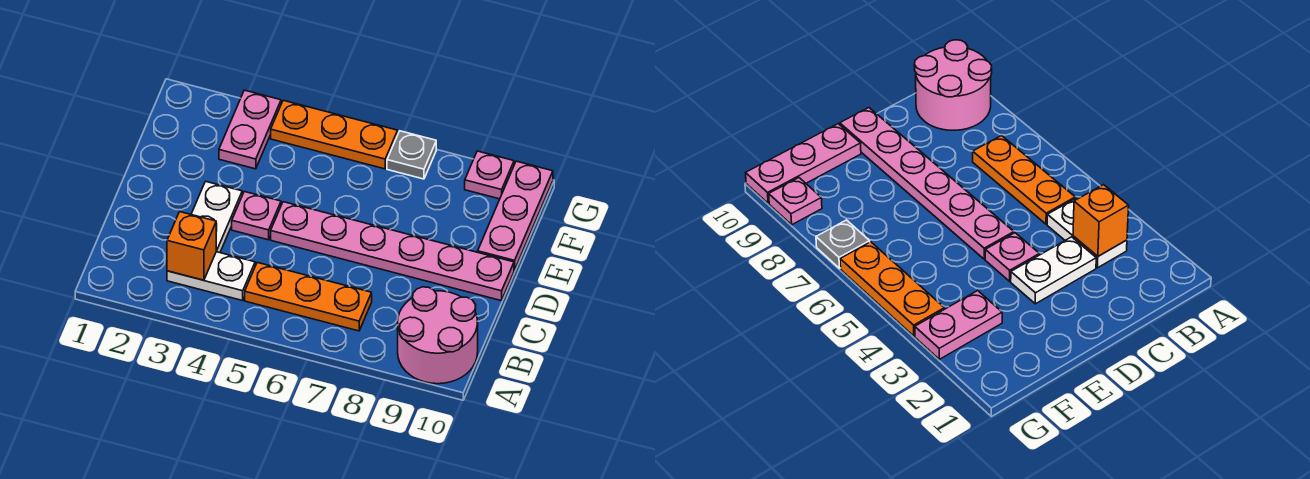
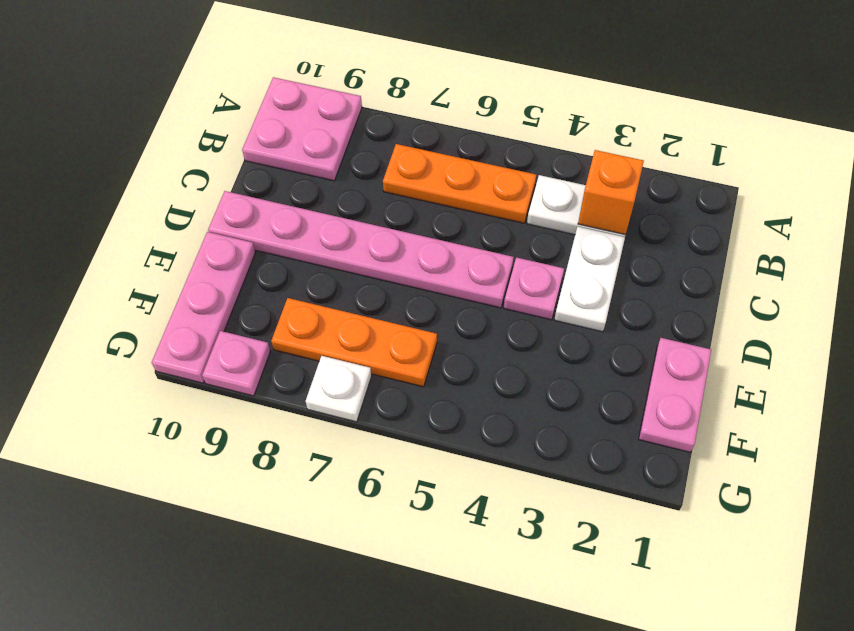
pink 2x2 round brick [398,287,478,384] -> pink 2x2 plate [242,77,362,181]
pink 1x2 plate [219,90,281,169] -> pink 1x2 plate moved to [639,338,711,452]
orange 1x3 plate [271,100,398,169] -> orange 1x3 plate moved to [271,298,437,387]
grey 1x1 plate [387,131,436,179] -> white 1x1 plate [306,356,372,422]

